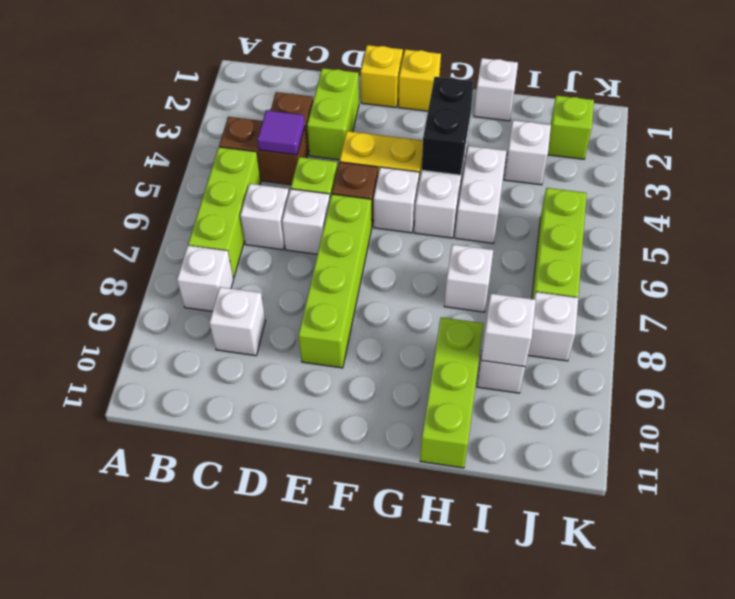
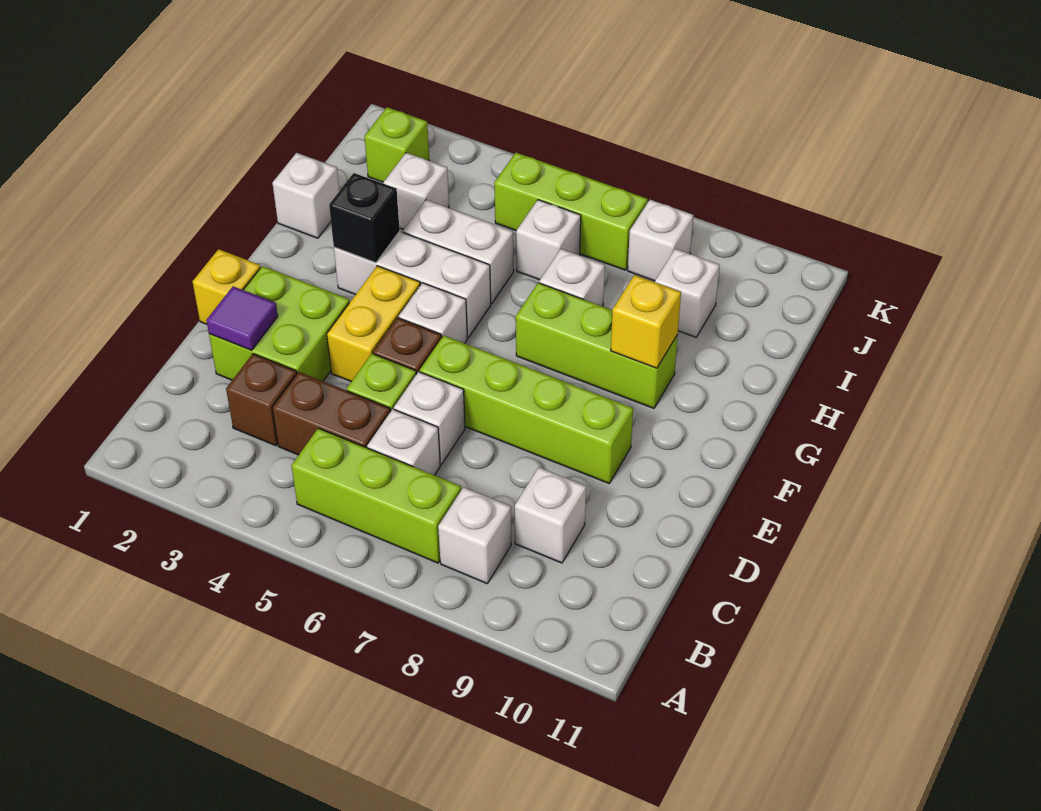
brown 1x2 brick [219,117,308,185] -> brown 1x2 brick turned to [272,372,390,455]
purple 1x1 tile [258,110,305,155] -> purple 1x1 tile moved to [206,286,278,350]
lime 1x2 brick [307,68,359,160] -> lime 2x2 brick [209,266,350,381]
yellow 1x1 brick [399,49,441,111] -> yellow 1x1 brick moved to [611,275,681,368]
black 1x2 brick [422,77,474,175] -> black 1x1 brick [329,173,400,263]
lime 1x3 brick [420,317,484,468] -> lime 1x3 brick moved to [516,283,678,408]
white 1x1 brick [481,294,536,367] -> white 1x1 brick moved to [516,200,581,280]

